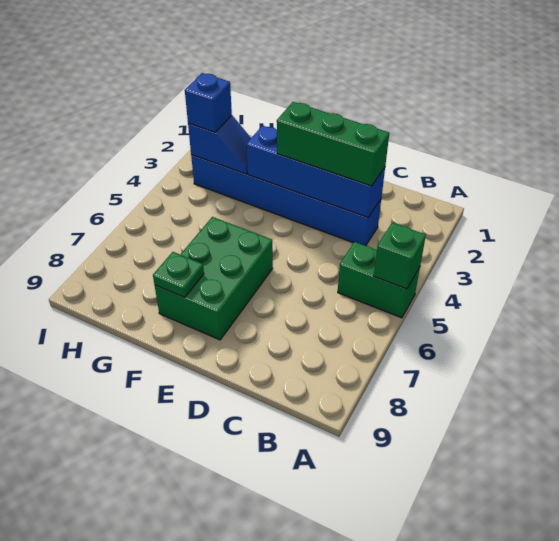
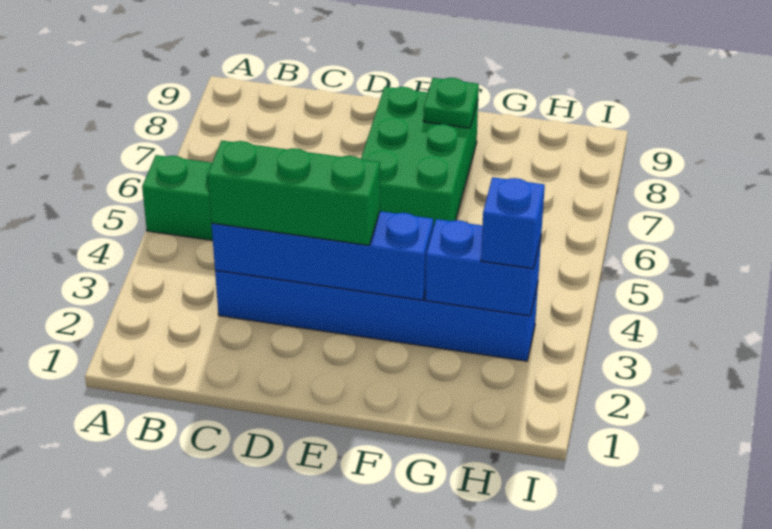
green 1x1 brick [374,223,426,289] -> none
blue 1x2 slope [188,115,251,174] -> blue 1x2 brick [425,219,541,316]

